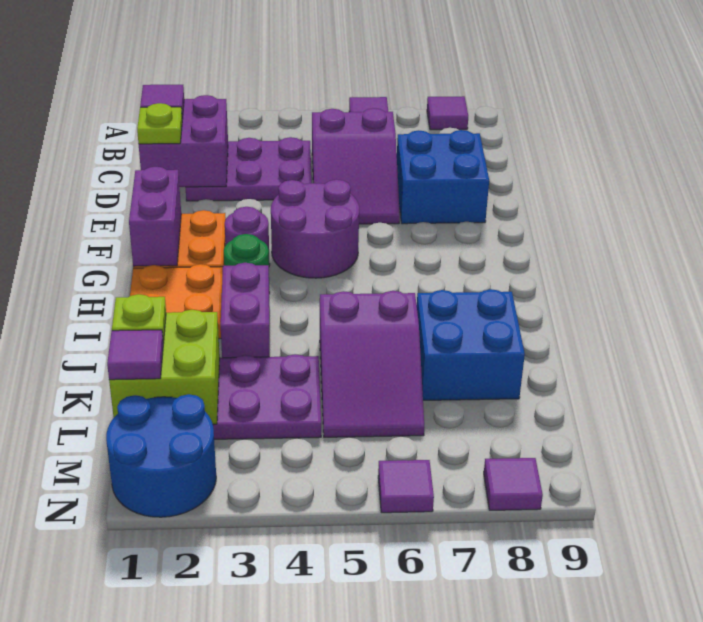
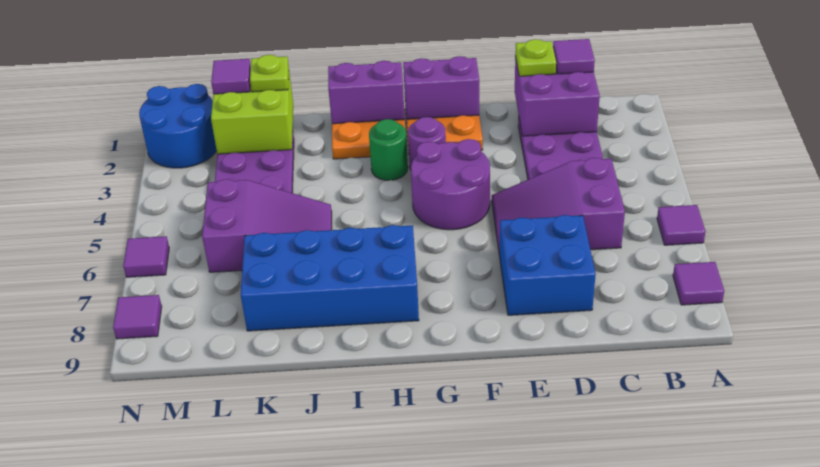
purple 1x2 brick [221,263,270,358] -> purple 1x2 brick moved to [328,61,405,124]
purple 2x3 slope [320,291,424,437] -> purple 2x3 slope turned to [202,179,332,272]
blue 2x2 brick [417,289,525,400] -> blue 2x4 brick [241,225,419,331]

